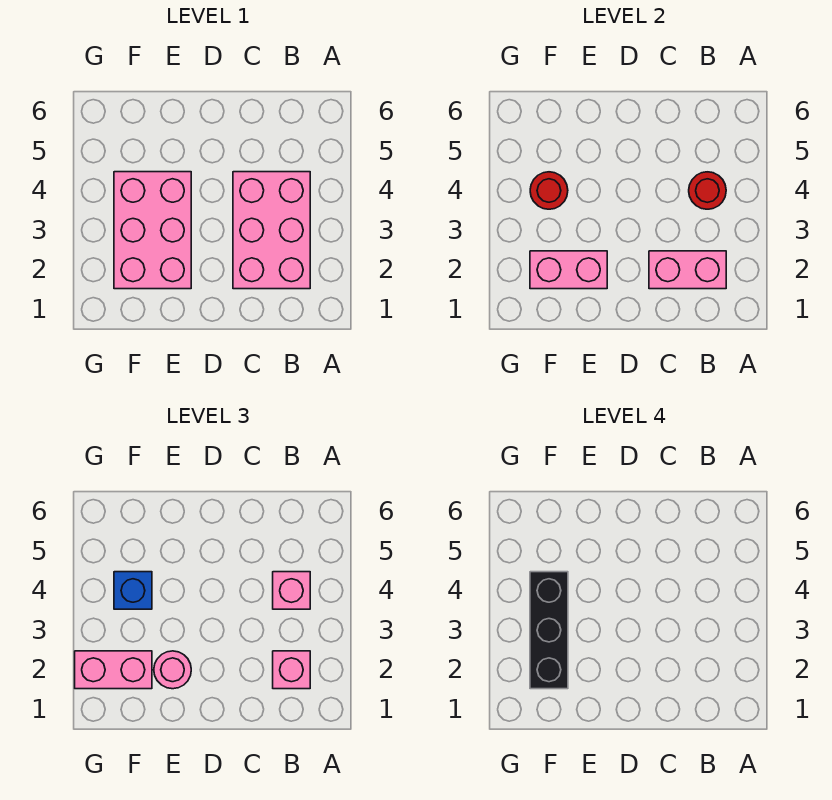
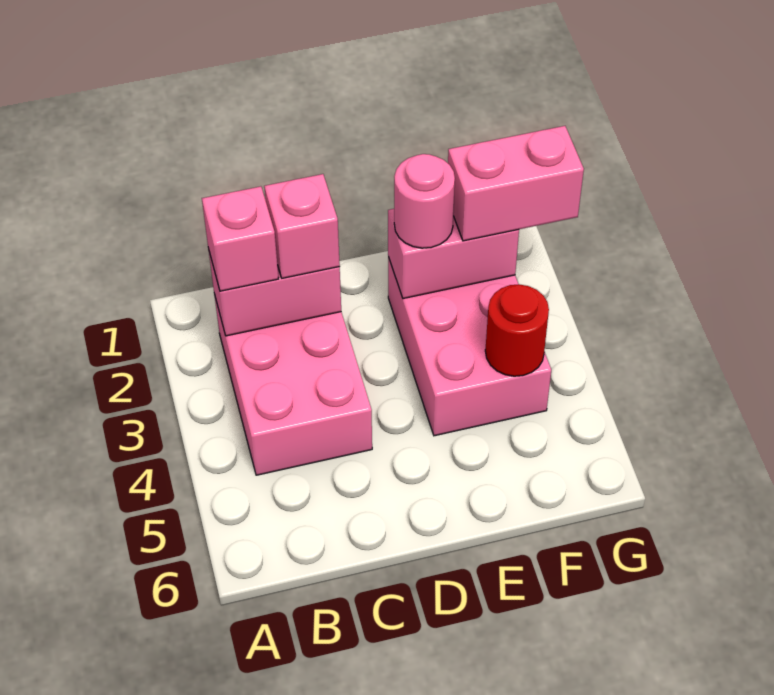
red 1x1 round brick [689,172,726,209] -> none
pink 1x1 brick [273,572,310,609] -> pink 1x1 brick moved to [264,174,340,278]
black 1x3 brick [530,572,568,689] -> none
blue 1x1 brick [114,572,152,609] -> none

